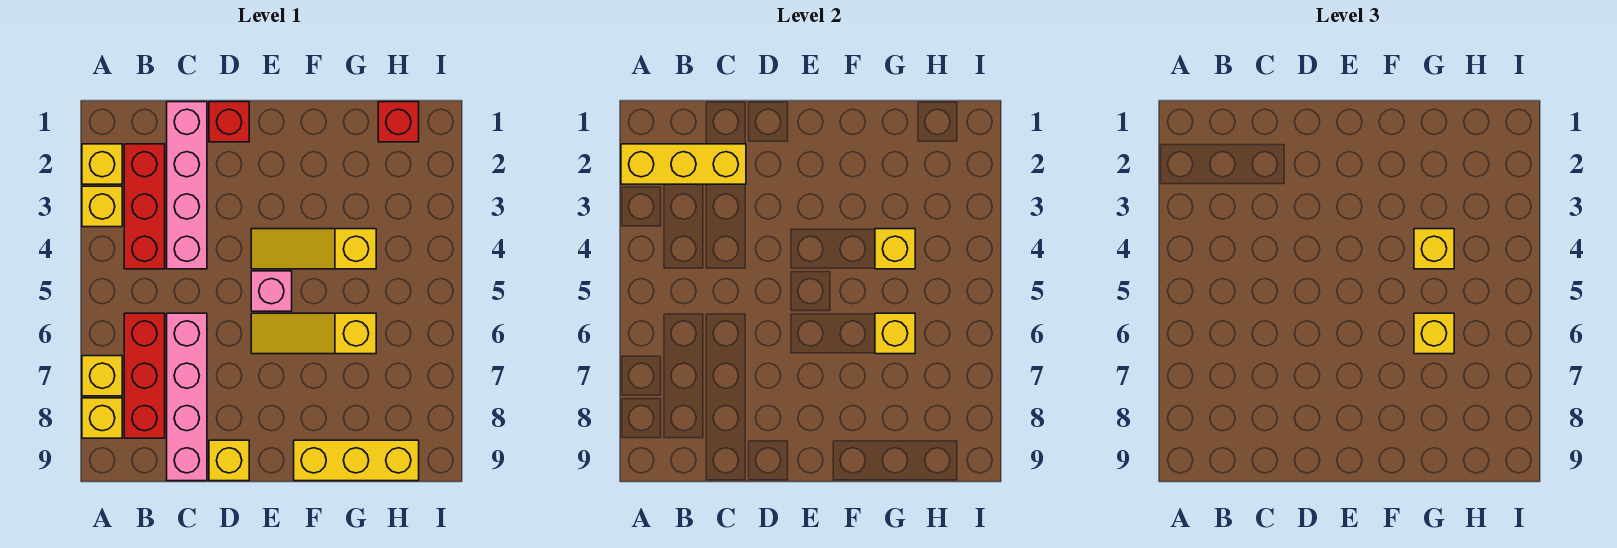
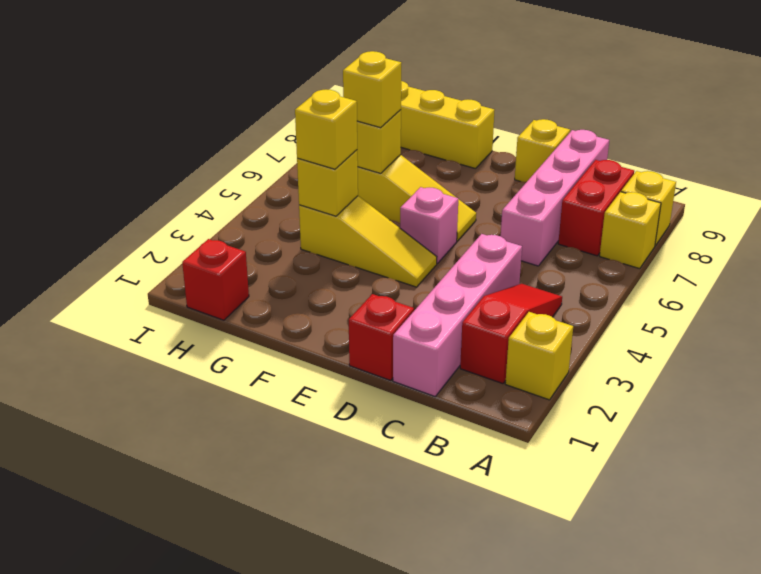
yellow 1x3 brick [621,144,746,184] -> none
yellow 1x1 brick [82,186,122,227] -> none
red 1x3 brick [124,144,165,269] -> red 1x3 slope [460,284,562,384]
red 1x3 brick [124,313,165,438] -> red 1x2 brick [558,160,634,256]

